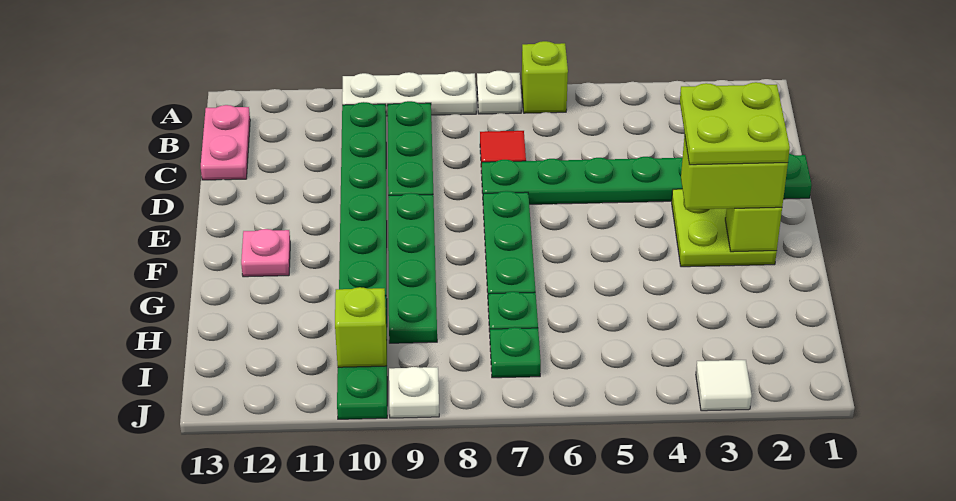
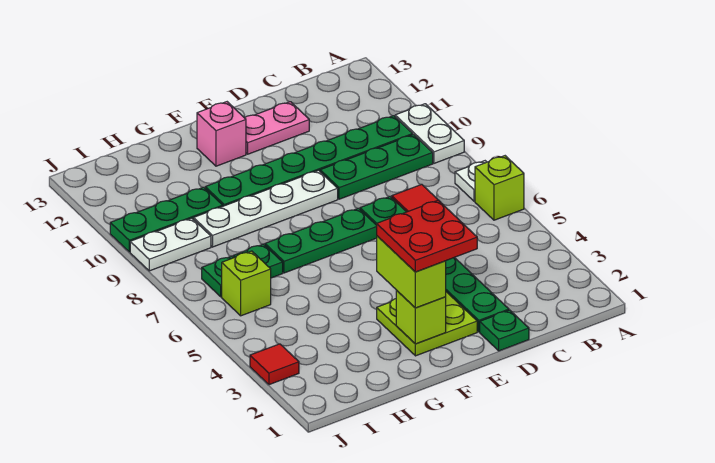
white 1x3 plate [342,71,476,116] -> white 1x2 plate [395,104,464,163]
pink 1x2 plate [201,105,250,180] -> pink 1x2 plate moved to [245,102,309,154]
lime 2x2 plate [680,82,790,165] -> red 2x2 plate [377,200,477,272]
green 1x4 plate [388,193,437,343] -> white 1x4 plate [194,170,338,247]
pink 1x1 plate [241,229,290,277] -> pink 1x1 brick [197,102,246,166]
lime 1x1 brick [335,287,387,367] -> lime 1x1 brick moved to [222,251,271,316]
white 1x1 tile [696,360,752,411] -> red 1x1 tile [250,344,299,385]
white 1x1 plate [389,367,439,418] -> white 1x2 plate [130,218,211,271]

